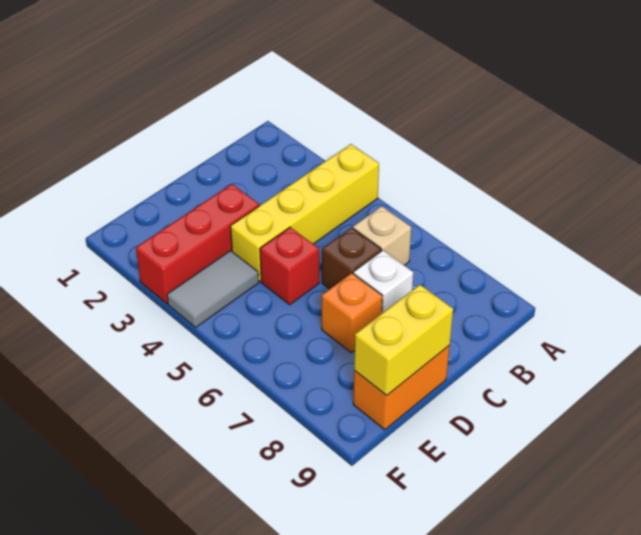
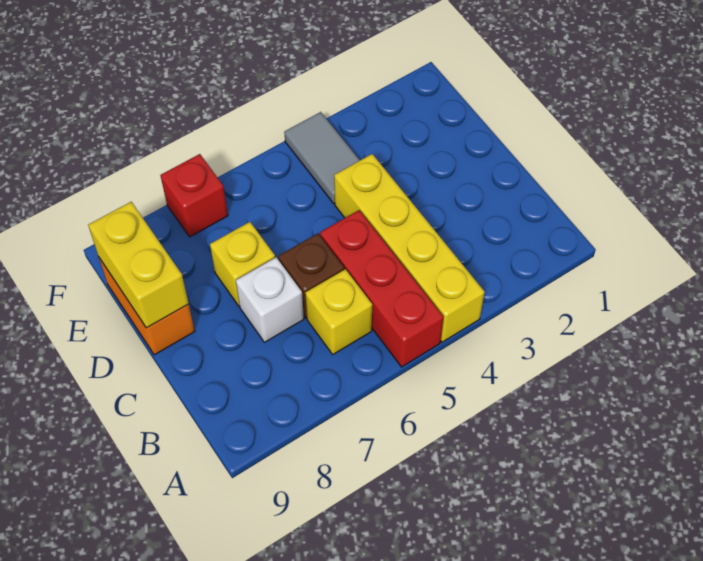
tan 1x1 brick [353,206,411,265] -> yellow 1x1 brick [305,269,372,354]
red 1x3 brick [136,184,259,304] -> red 1x3 brick moved to [320,210,443,367]
red 1x1 brick [260,227,319,305] -> red 1x1 brick moved to [161,154,228,237]
orange 1x1 brick [322,273,382,353] -> yellow 1x1 brick [210,222,275,306]

